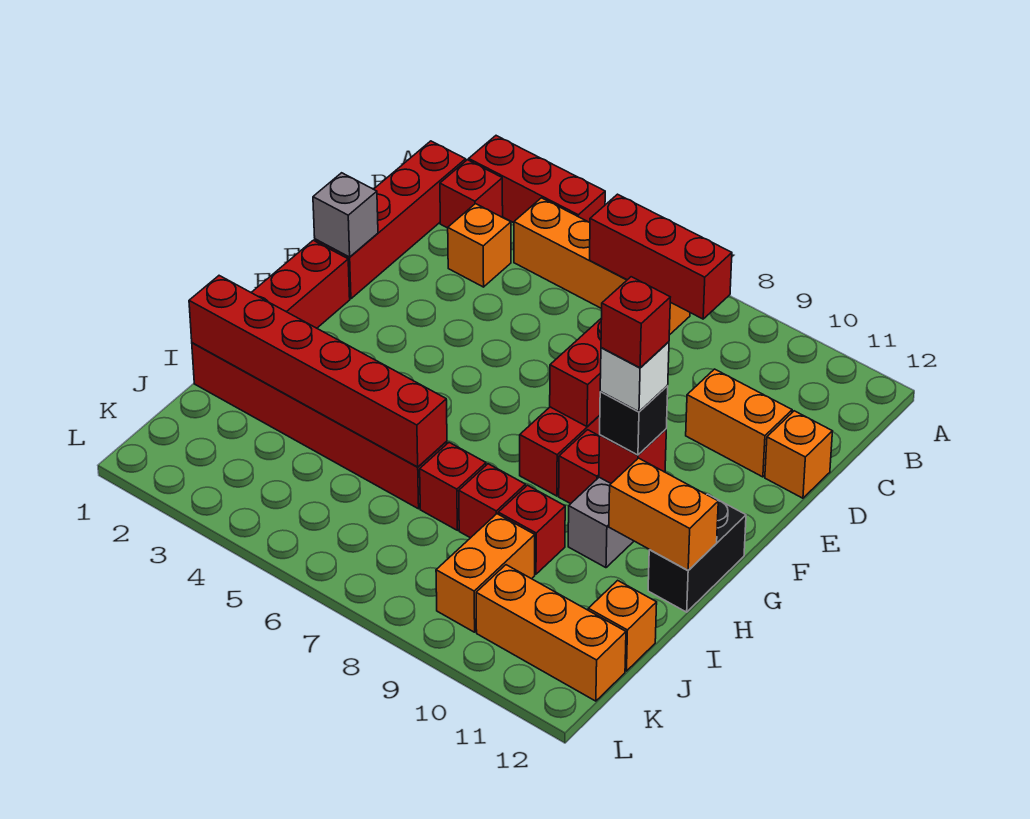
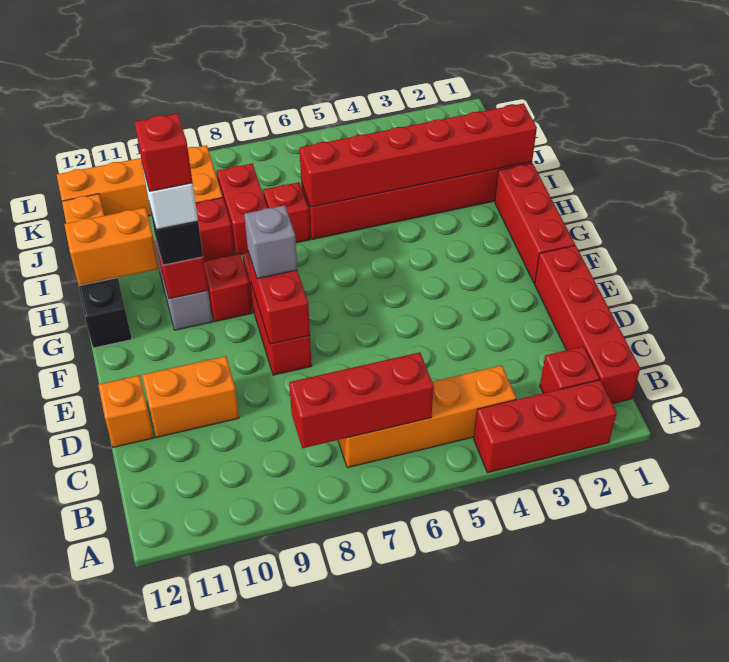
orange 1x1 brick [448,204,511,287] -> none
grey 1x1 brick [313,173,378,257] -> grey 1x1 brick moved to [244,205,297,279]
red 1x1 brick [459,464,526,538] -> red 1x2 brick [217,164,267,254]

